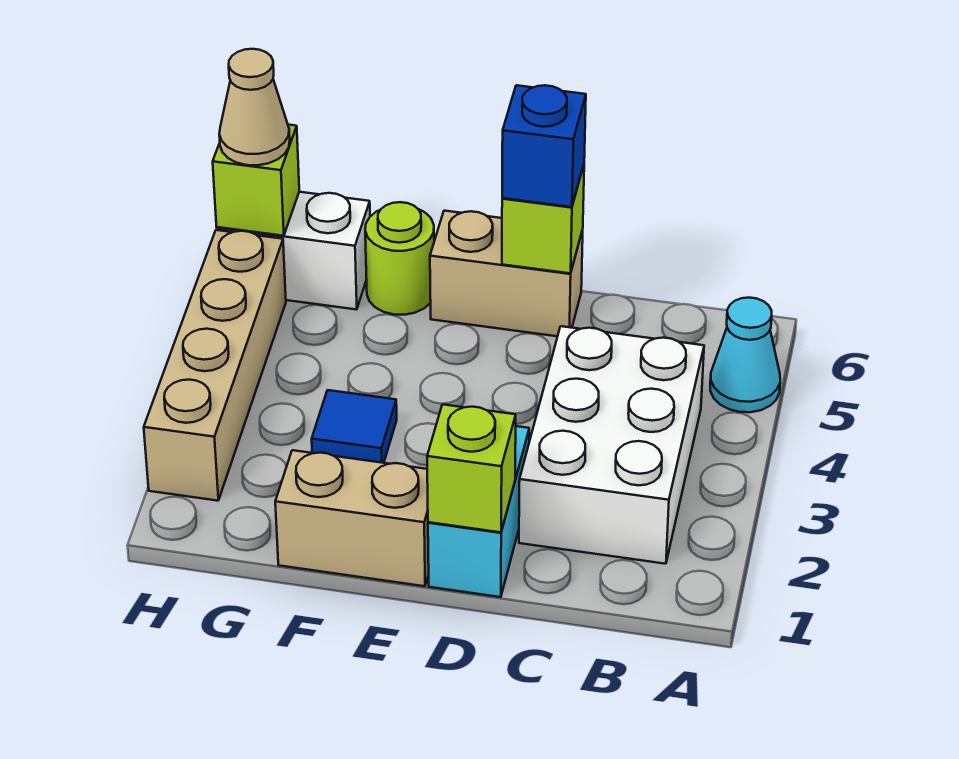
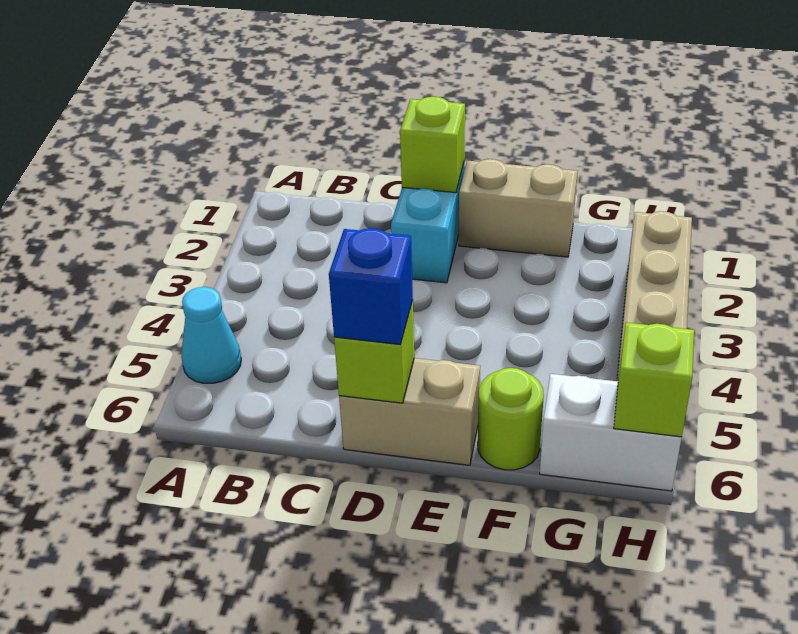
white 2x3 brick [519,326,704,564] -> none
blue 1x1 tile [312,390,397,463] -> none
tan 1x1 cone [219,49,290,165] -> none

